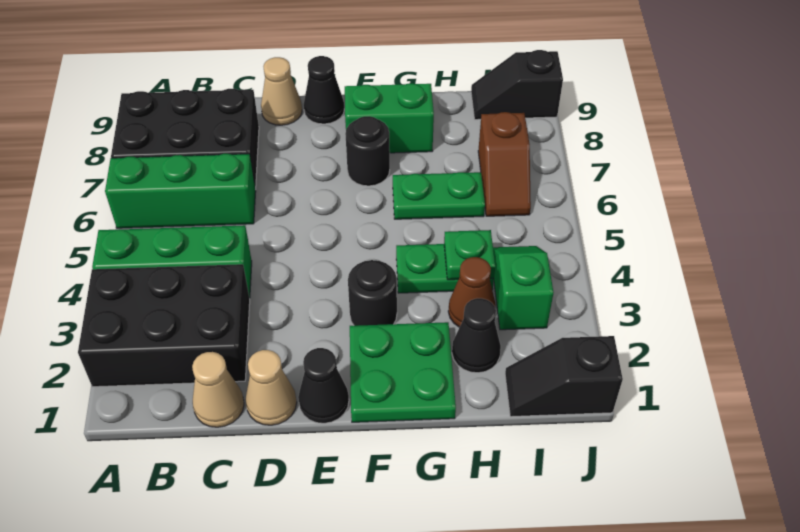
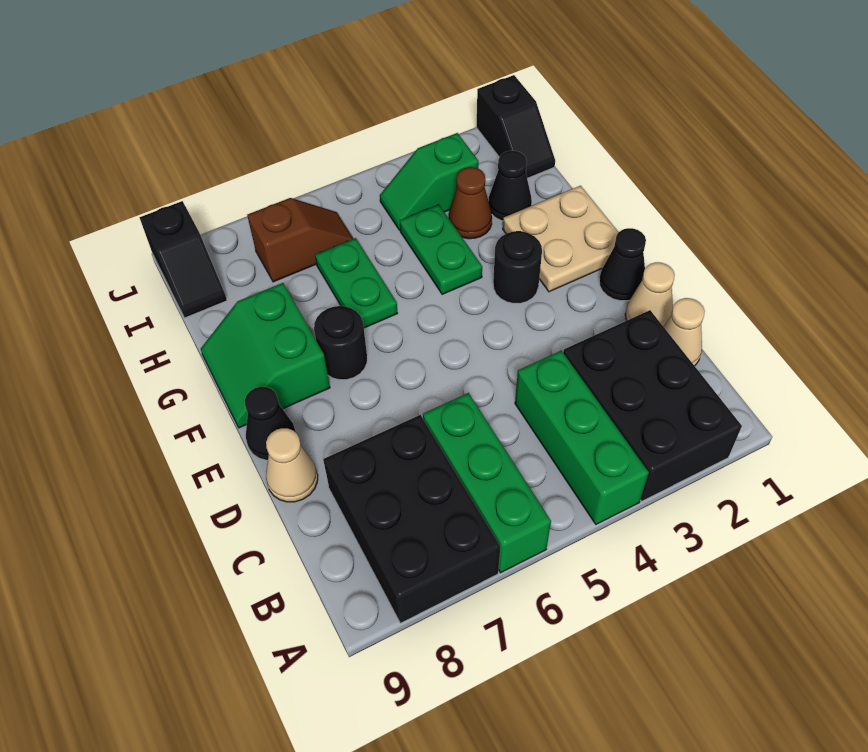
green 2x2 plate [350,322,456,422] -> tan 2x2 plate [503,186,619,292]
green 1x1 plate [444,230,495,280] -> none

